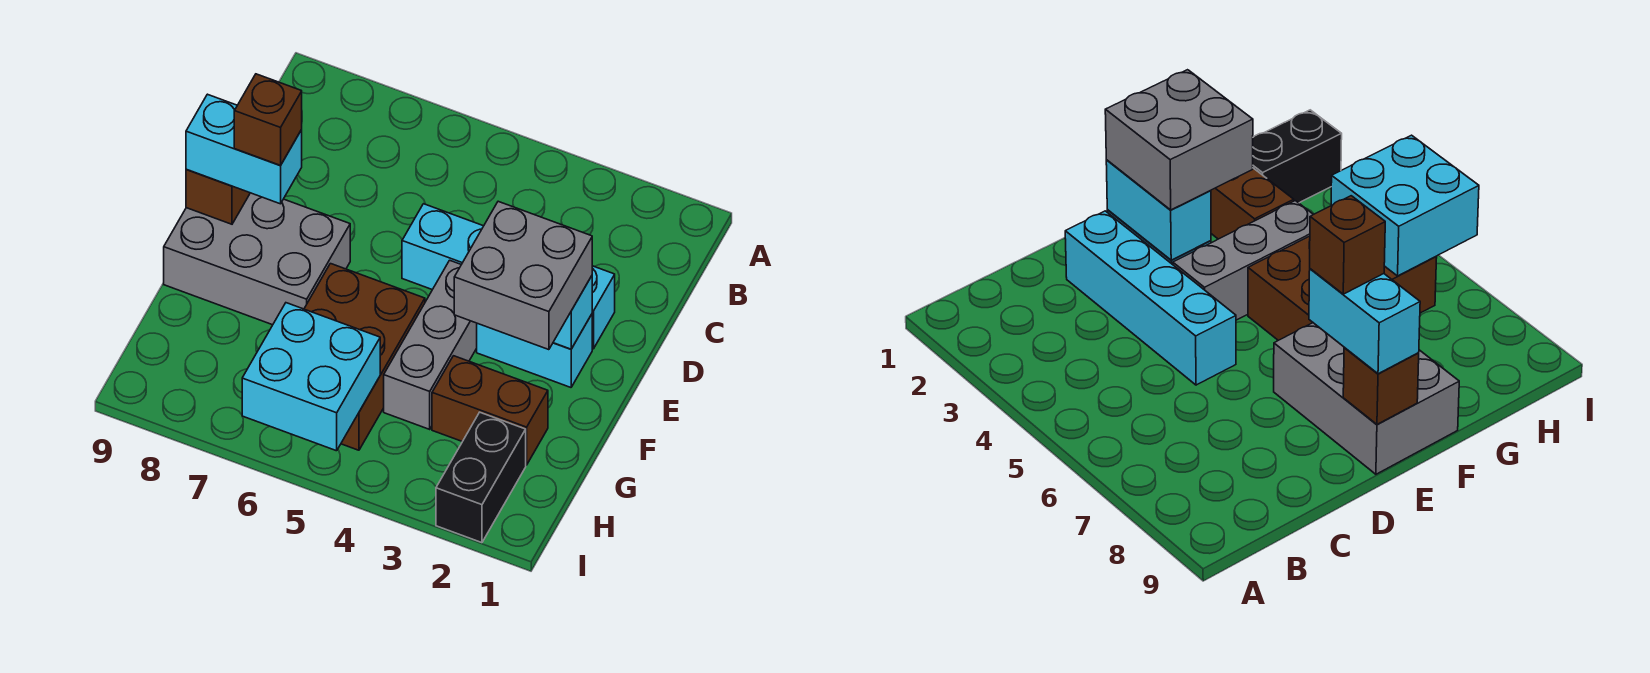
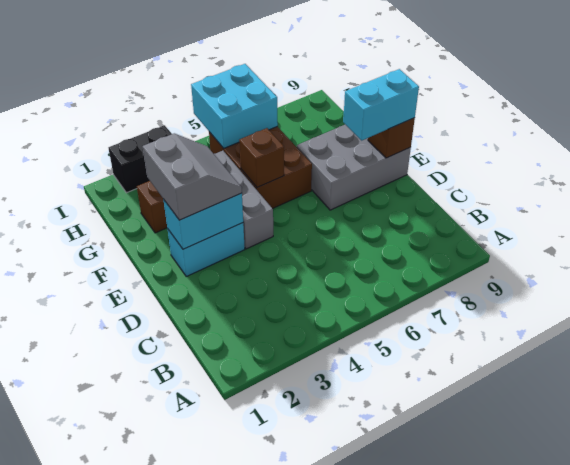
cyan 1x4 brick [402,204,615,349] -> none
grey 2x2 brick [454,201,592,350] -> grey 2x2 slope [143,134,242,220]
brown 1x1 brick [234,74,302,166] -> brown 1x1 brick moved to [239,128,284,187]
black 1x2 brick [436,412,526,543] -> black 1x2 brick turned to [108,125,171,193]

